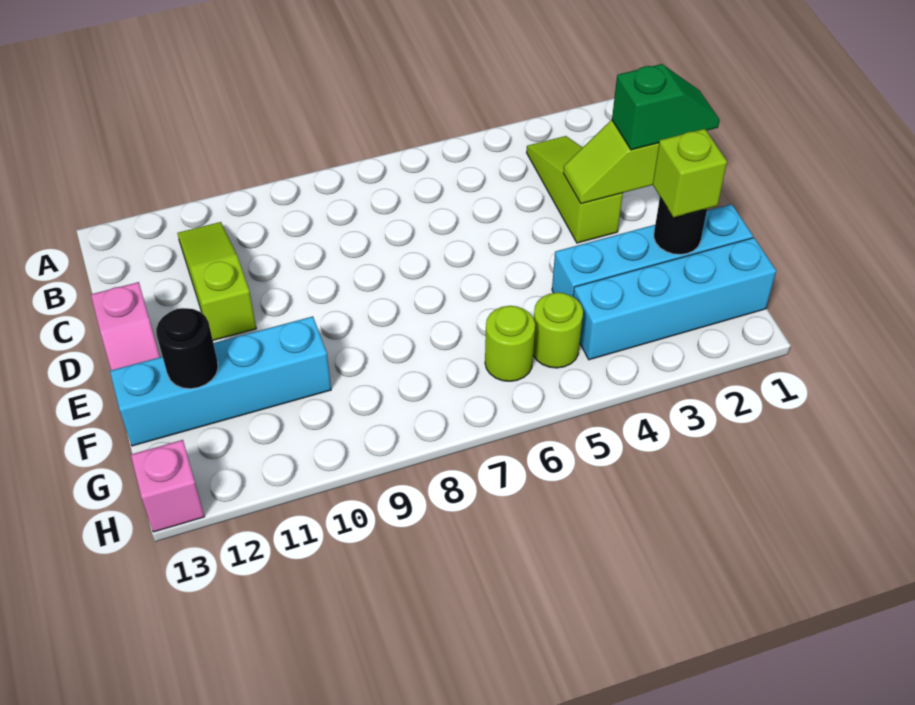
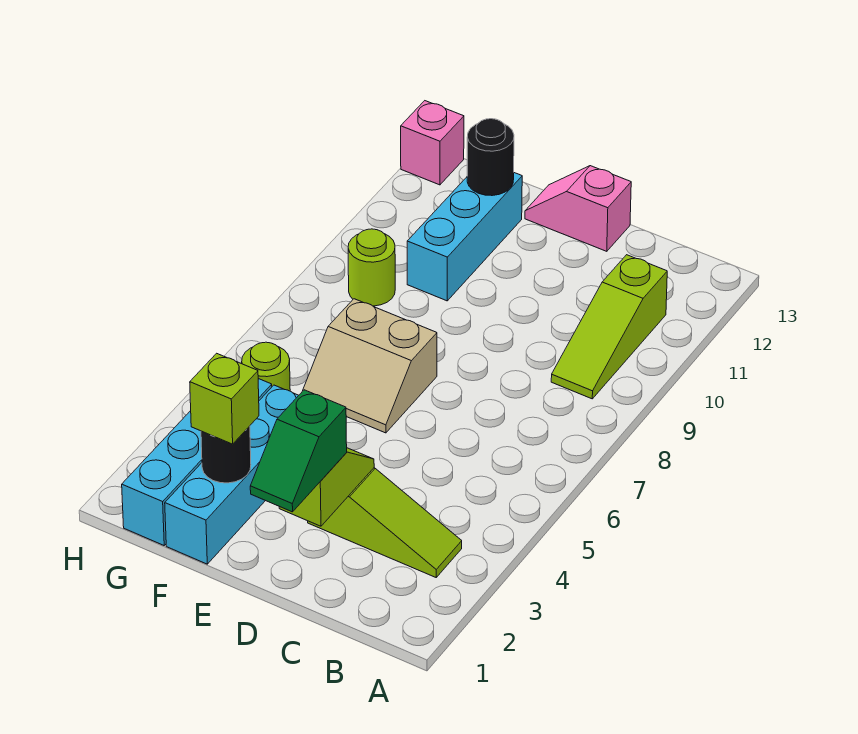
lime 1x3 slope [177,222,256,340] -> lime 1x3 slope turned to [551,255,667,399]
none -> tan 2x2 slope [303,299,437,433]
cyan 1x4 brick [110,316,331,446] -> cyan 1x3 brick [407,173,522,301]
lime 1x1 round brick [485,306,535,381] -> lime 1x1 round brick moved to [348,229,395,306]

